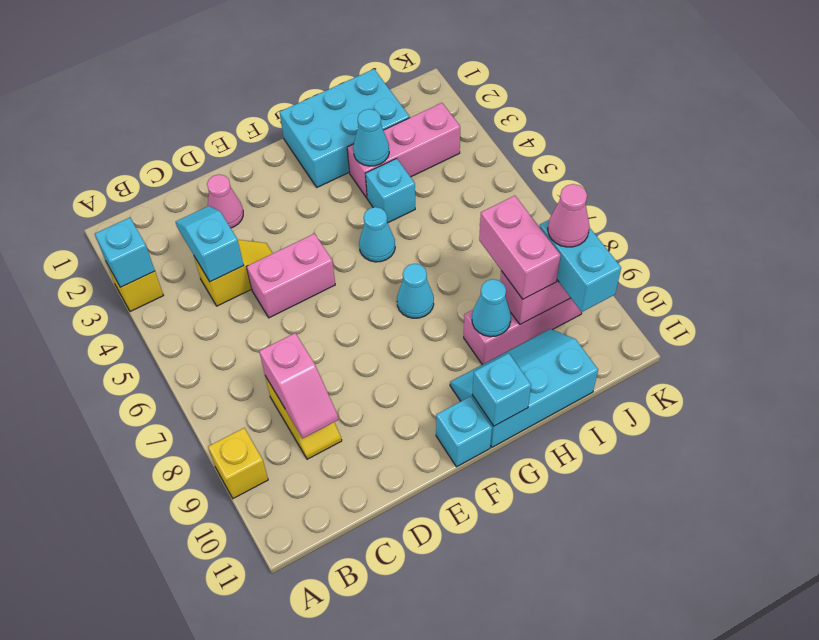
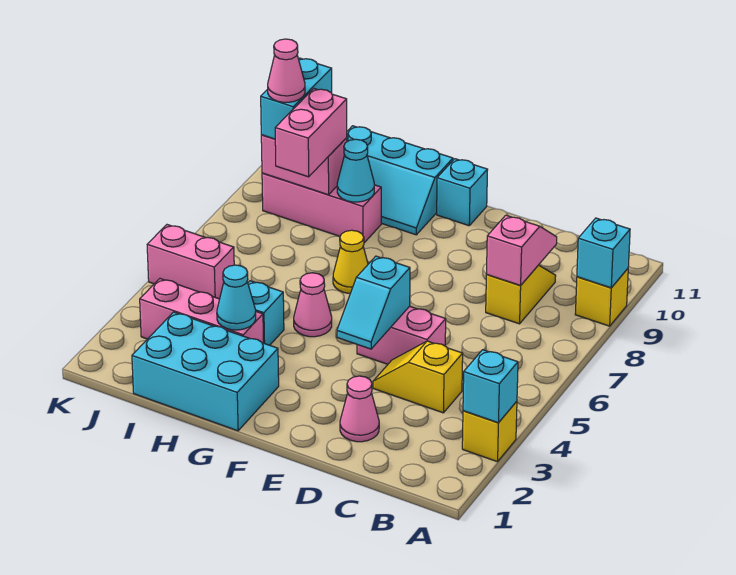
cyan 1x2 slope [176,206,244,282] -> cyan 1x2 slope moved to [337,256,410,349]
cyan 1x1 cone [359,207,395,262] -> pink 1x1 cone [294,273,332,337]
cyan 1x1 cone [397,264,434,318] -> yellow 1x1 cone [333,230,368,293]
cyan 1x1 brick [472,353,531,426] -> cyan 1x1 brick moved to [577,218,630,288]
none -> pink 1x2 brick [147,225,234,299]

